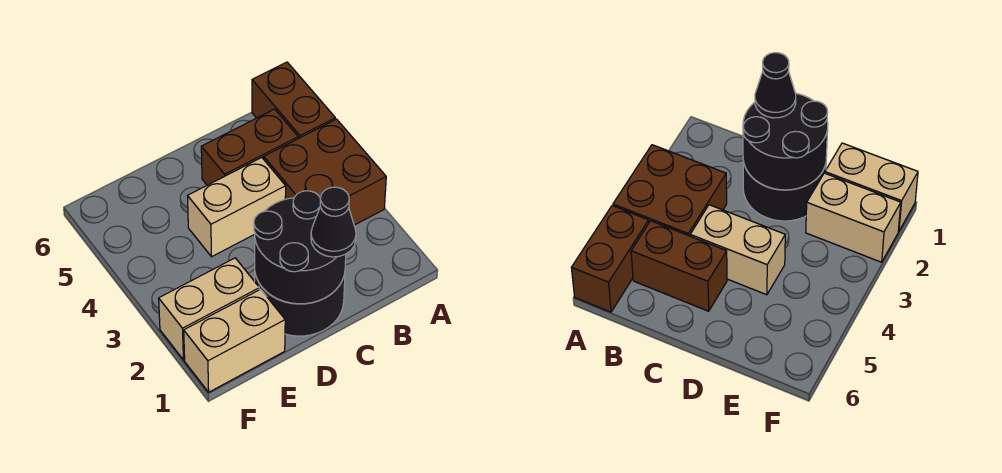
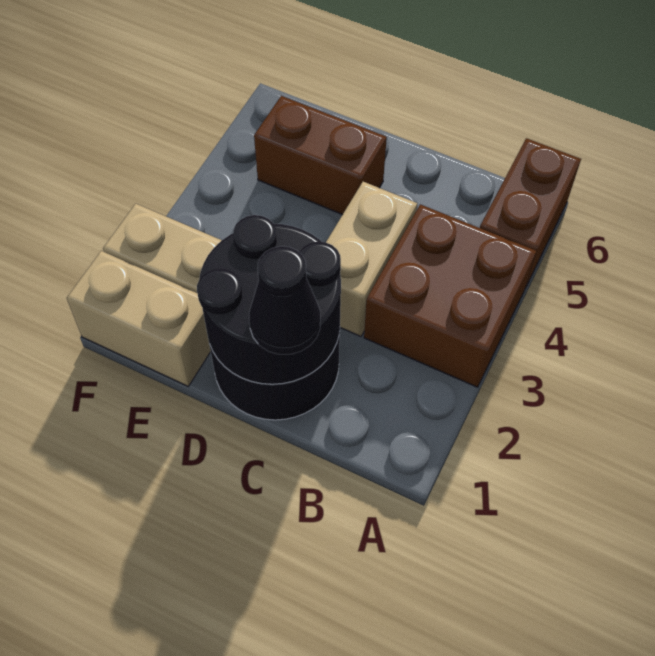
brown 1x2 brick [201,109,298,185] -> brown 1x2 brick moved to [254,96,387,215]
tan 1x2 brick [188,158,286,257] -> tan 1x2 brick turned to [326,182,417,336]

